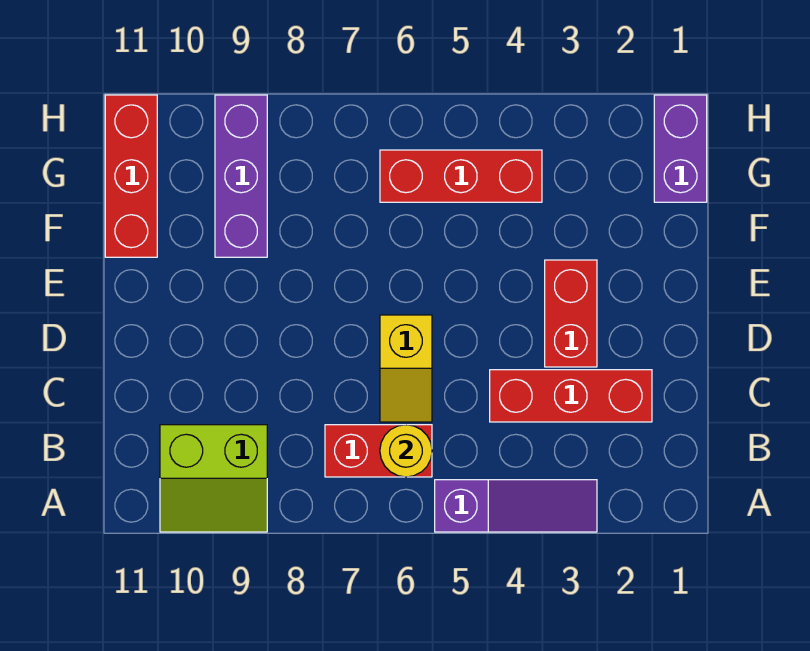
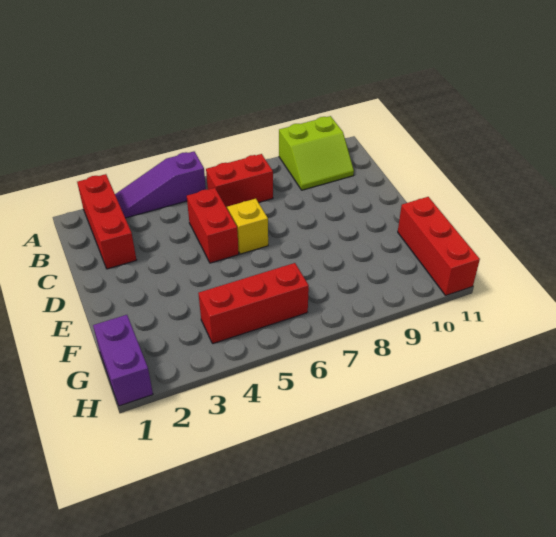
lime 2x2 slope [160,425,267,532] -> lime 2x2 slope turned to [279,116,354,190]
yellow 1x1 round brick [380,425,432,477] -> none
red 1x3 brick [490,370,652,422] -> red 1x3 brick turned to [77,174,136,269]
red 1x2 brick [545,260,597,367] -> red 1x2 brick moved to [187,188,239,263]
purple 1x3 brick [215,95,267,257] -> none

